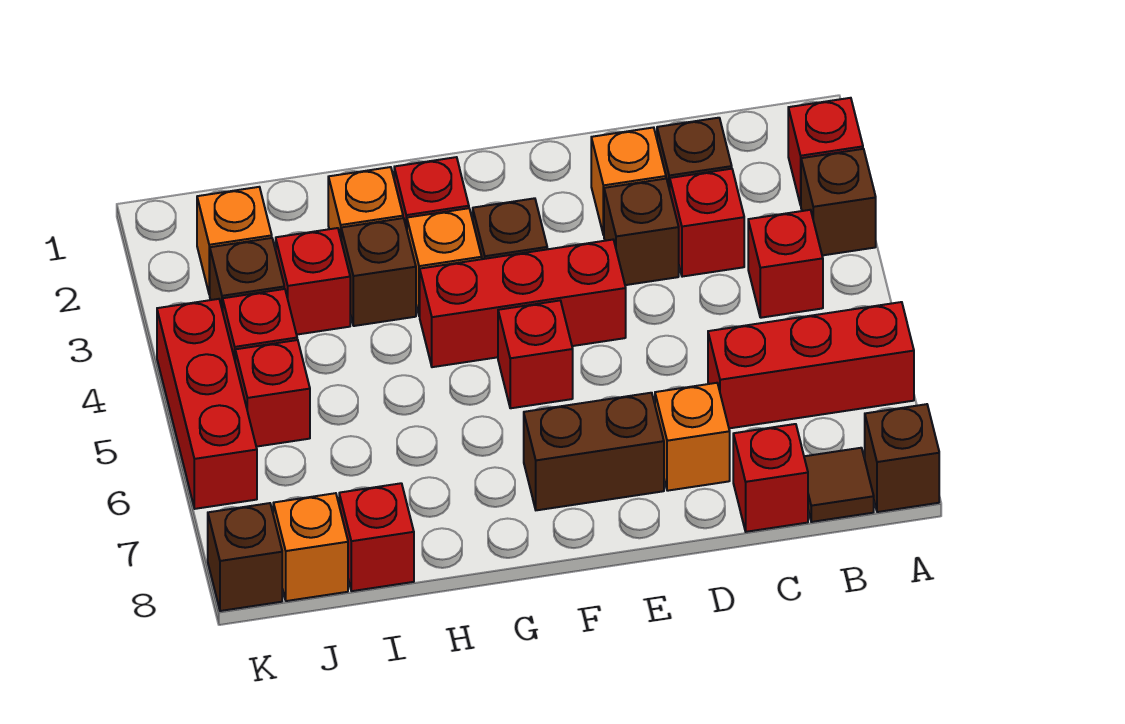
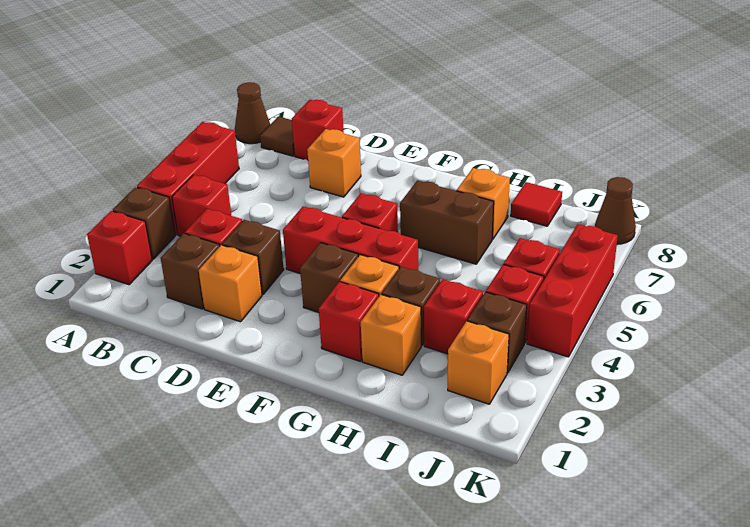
red 1x3 brick [708,302,914,428] -> red 1x3 brick turned to [137,122,239,235]
brown 1x1 brick [865,404,939,512] -> brown 1x1 cone [235,82,270,144]
brown 1x2 brick [524,393,664,510] -> brown 1x2 brick moved to [400,180,494,264]
red 1x1 brick [339,483,414,591] -> red 1x1 tile [511,182,562,226]
orange 1x1 brick [273,493,348,601] -> orange 1x1 brick moved to [457,168,510,239]
brown 1x1 brick [208,503,282,611] -> brown 1x1 cone [595,177,636,244]

